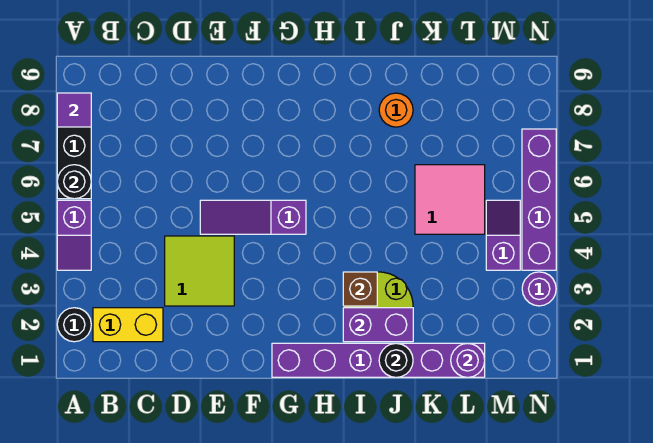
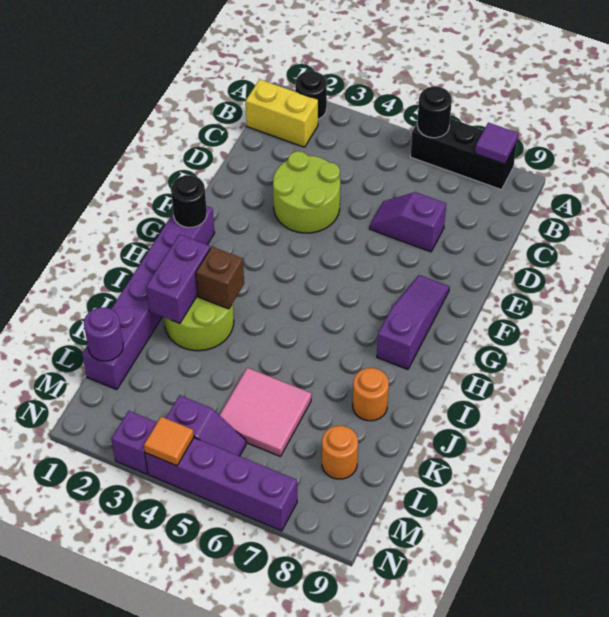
purple 1x2 slope [57,200,91,270] -> purple 1x2 slope moved to [370,192,446,252]
yellow 1x2 brick [93,308,163,342] -> yellow 1x2 brick turned to [246,79,318,147]
lime 2x2 tile [165,236,234,306] -> lime 2x2 round brick [273,151,340,233]
purple 1x3 slope [200,200,306,234] -> purple 1x3 slope moved to [377,275,450,369]
black 1x1 round brick [379,343,413,377] -> black 1x1 round brick moved to [171,175,207,228]
none -> orange 1x1 round brick [322,426,358,479]
purple 1x1 round brick [522,272,556,306] -> purple 1x1 brick [112,411,157,474]
none -> orange 1x1 tile [144,417,194,466]

